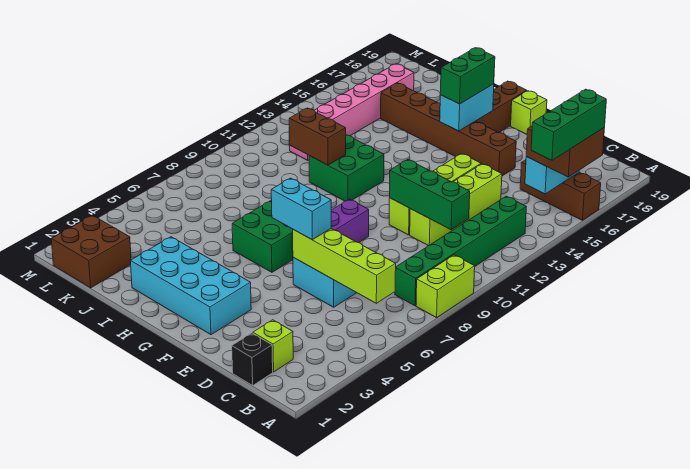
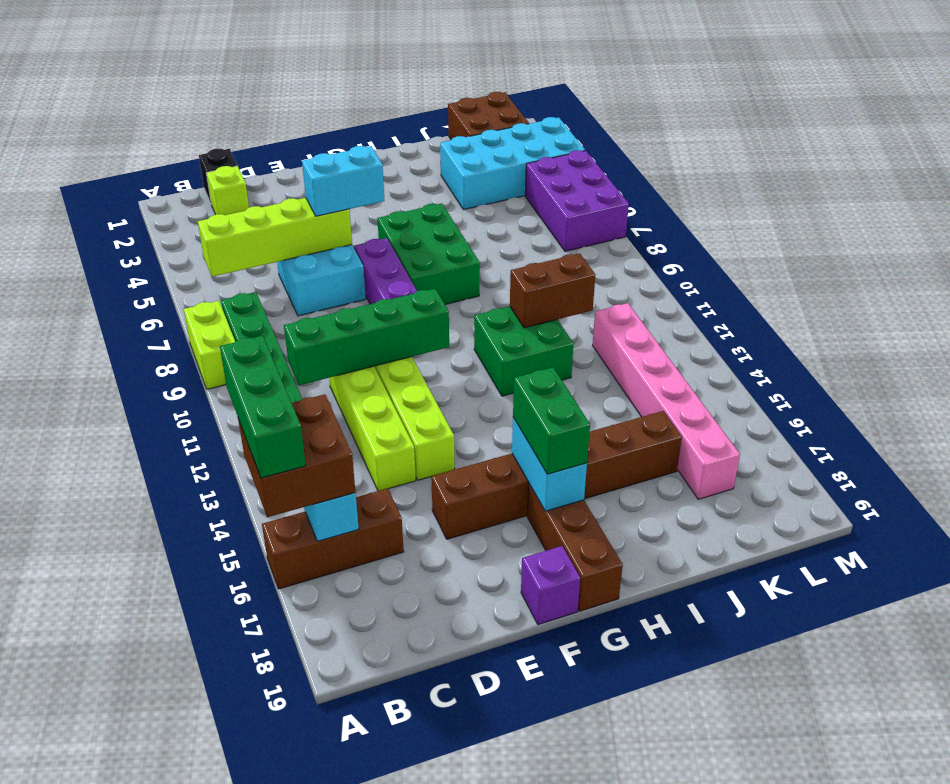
green 1x3 brick [390,159,470,230] -> green 1x4 brick [284,289,449,385]
cyan 2x4 brick [130,237,251,335] -> cyan 2x4 brick moved to [440,117,585,210]
lime 1x1 brick [511,91,547,134] -> purple 1x1 brick [521,546,580,625]
none -> purple 2x3 brick [525,150,629,251]

